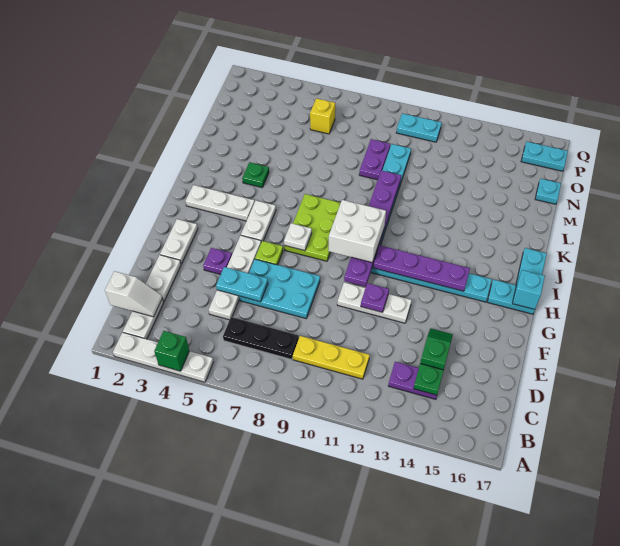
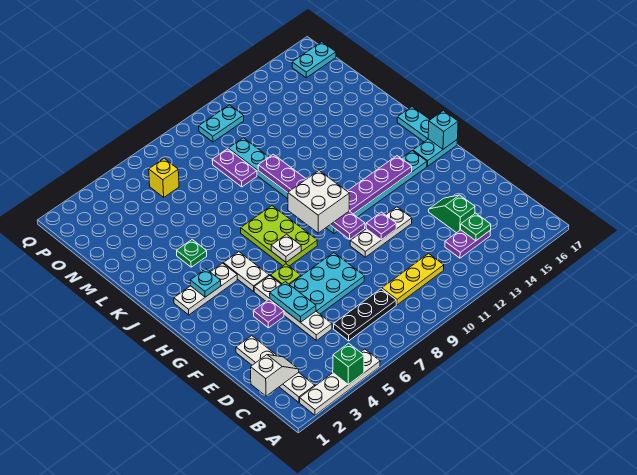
cyan 1x2 plate [216,267,268,302] -> cyan 1x2 plate turned to [270,282,316,322]
white 1x2 plate [160,219,198,264] -> none
cyan 1x1 plate [535,179,561,204] -> cyan 1x1 plate moved to [190,269,221,297]

